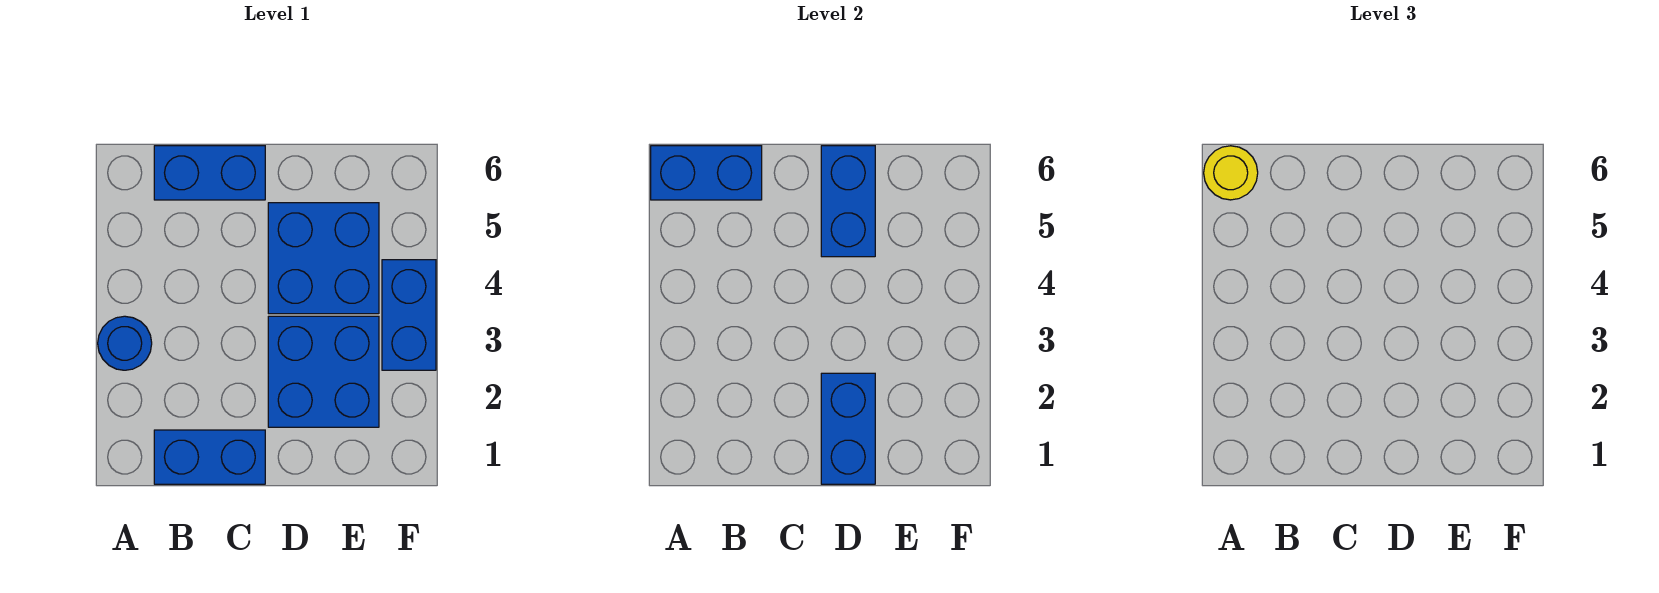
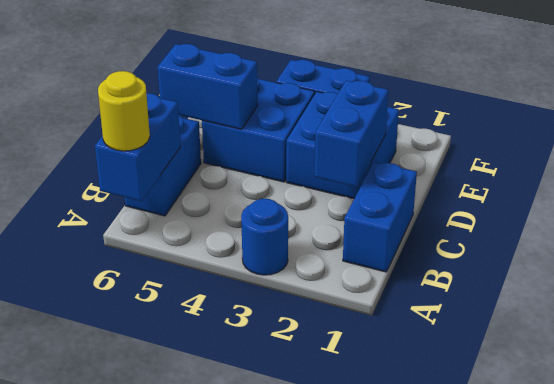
blue 1x2 brick [821,373,875,484] -> blue 1x2 brick turned to [314,81,388,187]

